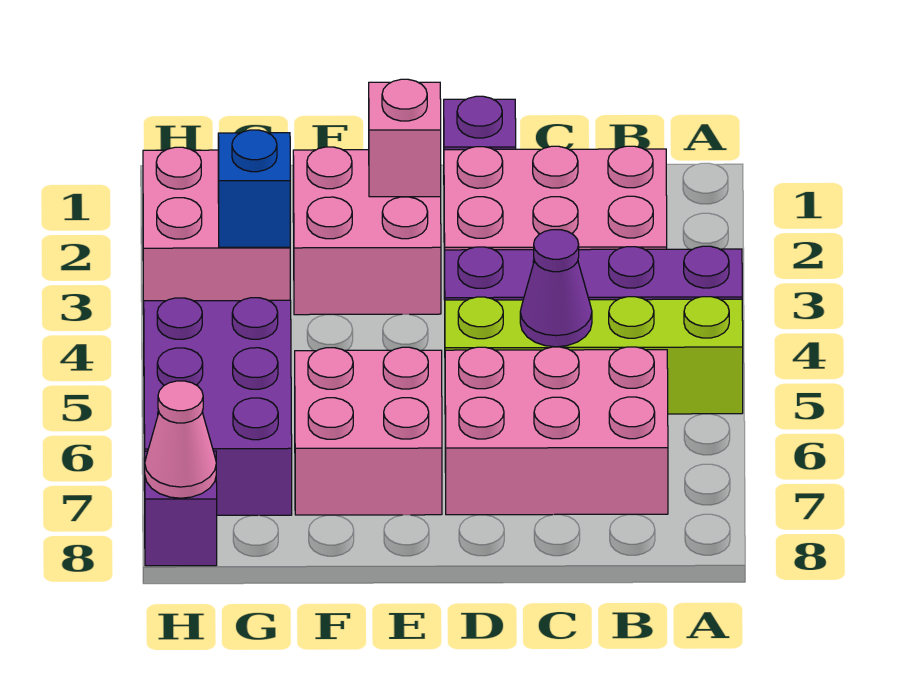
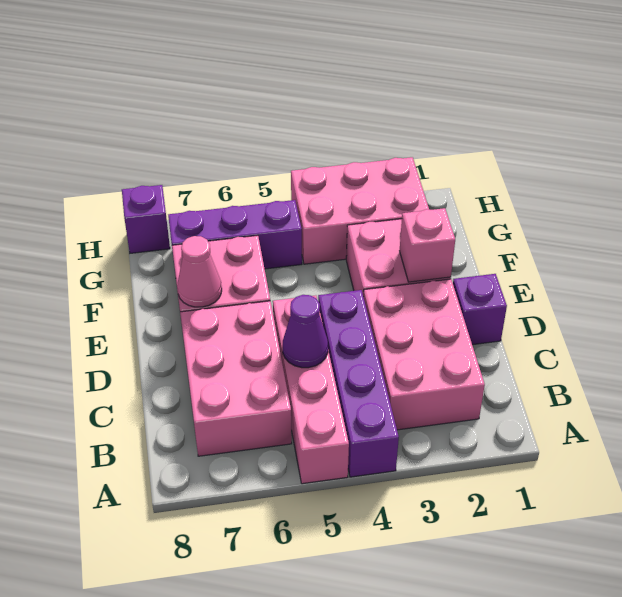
lime 1x4 brick [445,297,743,414] -> pink 1x4 brick [273,295,349,484]
pink 2x2 brick [143,147,290,315] -> pink 2x3 brick [291,157,429,264]
blue 1x1 brick [218,130,290,247] -> none
purple 2x3 brick [144,298,292,515] -> purple 1x3 brick [168,200,302,269]
pink 1x1 cone [145,381,216,498] -> pink 1x1 cone moved to [177,236,222,307]

